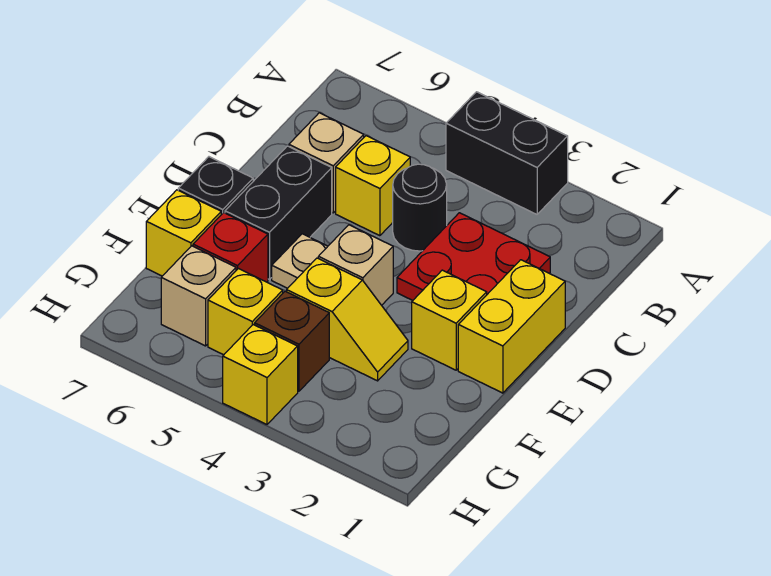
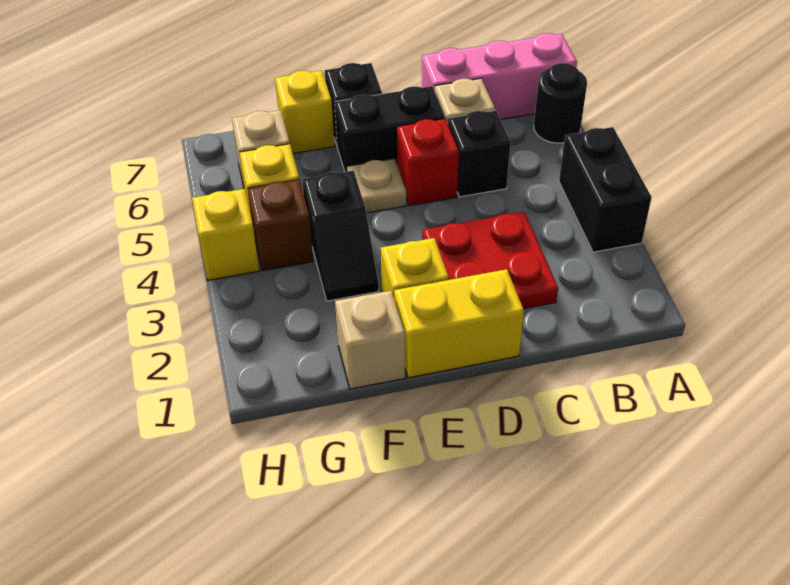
none -> pink 1x3 brick [422,33,577,119]
black 1x1 round brick [393,164,447,251] -> black 1x1 round brick moved to [534,63,587,143]
yellow 1x1 brick [336,136,410,236] -> black 1x1 brick [448,110,511,197]
tan 1x1 brick [318,225,393,305] -> tan 1x1 brick moved to [335,291,405,389]
yellow 1x2 slope [287,258,408,381] -> black 1x2 slope [302,171,379,301]
red 1x1 brick [193,213,268,282] -> red 1x1 brick moved to [397,119,459,206]

